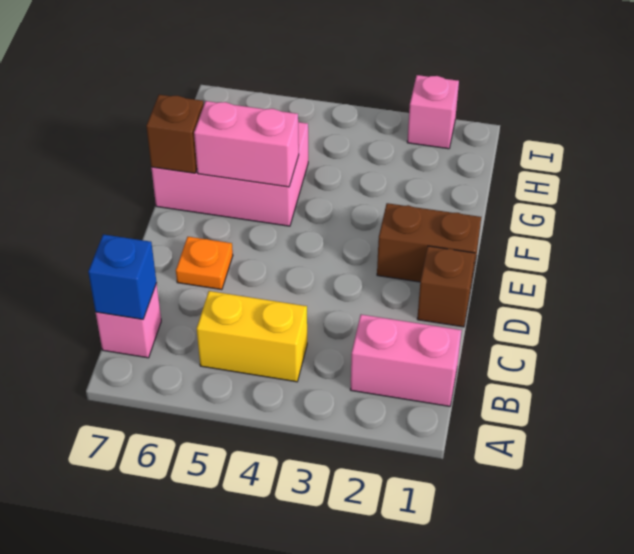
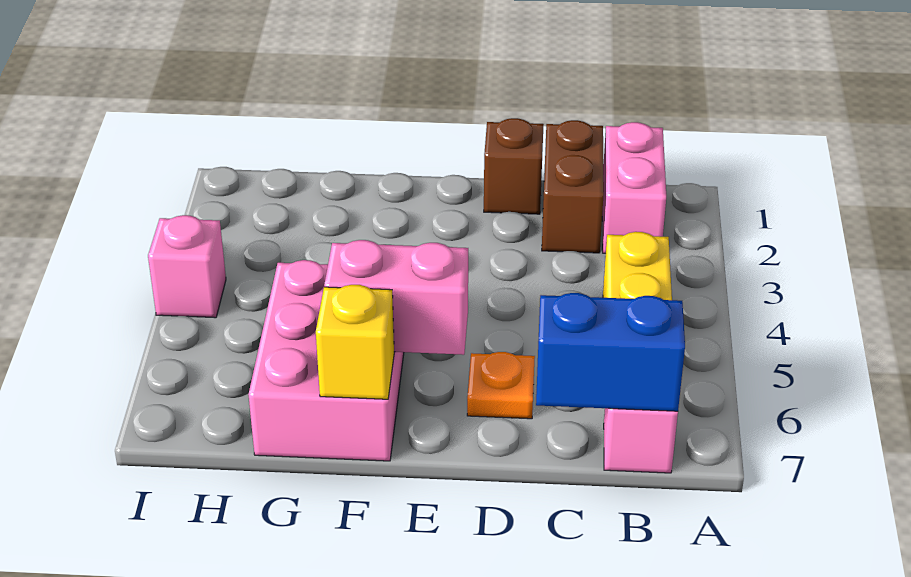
blue 1x1 brick [88,234,157,319] -> blue 1x2 brick [536,293,685,411]
brown 1x2 brick [377,203,481,285] -> brown 1x2 brick moved to [542,120,604,253]
pink 1x2 brick [194,101,299,187] -> pink 1x2 brick turned to [324,240,468,355]
brown 1x1 brick [146,95,204,173] -> yellow 1x1 brick [316,285,394,399]
pink 1x1 brick [407,75,459,149] -> pink 1x1 brick moved to [148,215,226,318]

